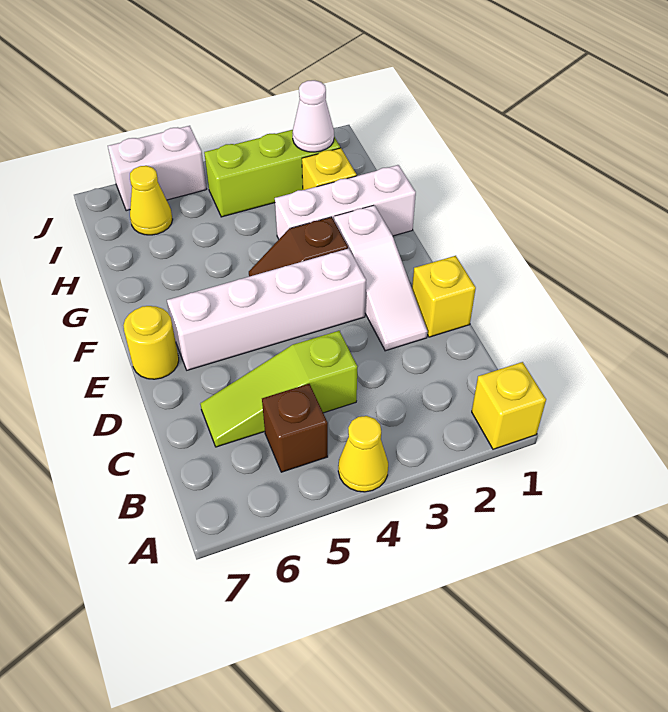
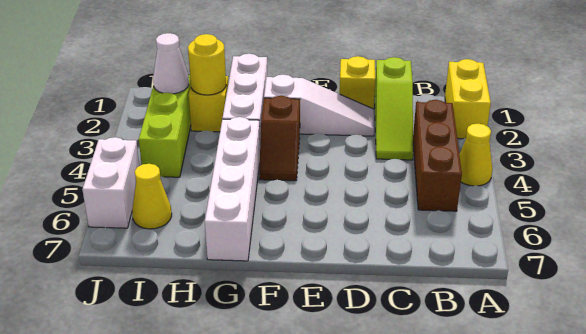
yellow 1x1 brick [472,362,546,449] -> yellow 1x2 brick [445,59,491,139]
brown 1x1 brick [262,384,328,472] -> brown 1x3 brick [413,100,462,211]
lime 1x3 slope [200,331,357,447] -> lime 1x3 slope moved to [374,57,413,160]
white 1x4 brick [167,249,366,370] -> white 1x4 brick moved to [205,117,260,261]
yellow 1x1 round brick [123,306,179,379] -> yellow 1x1 round brick moved to [188,34,226,95]

